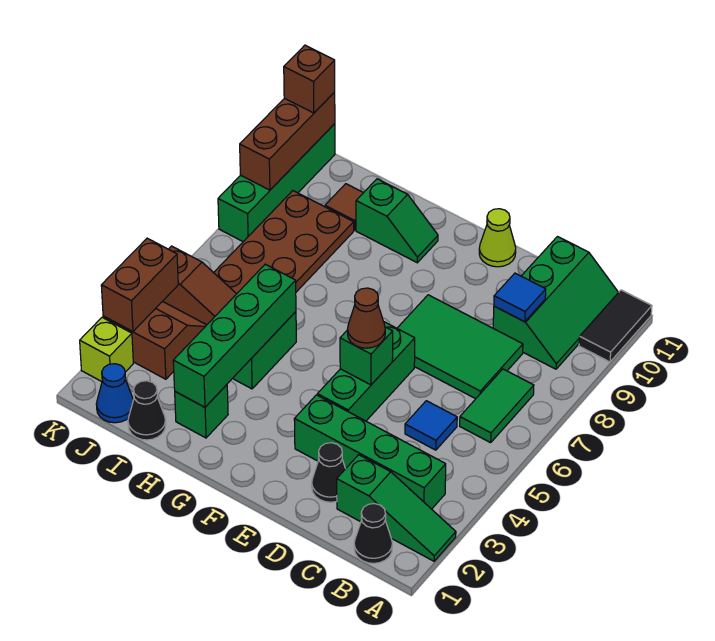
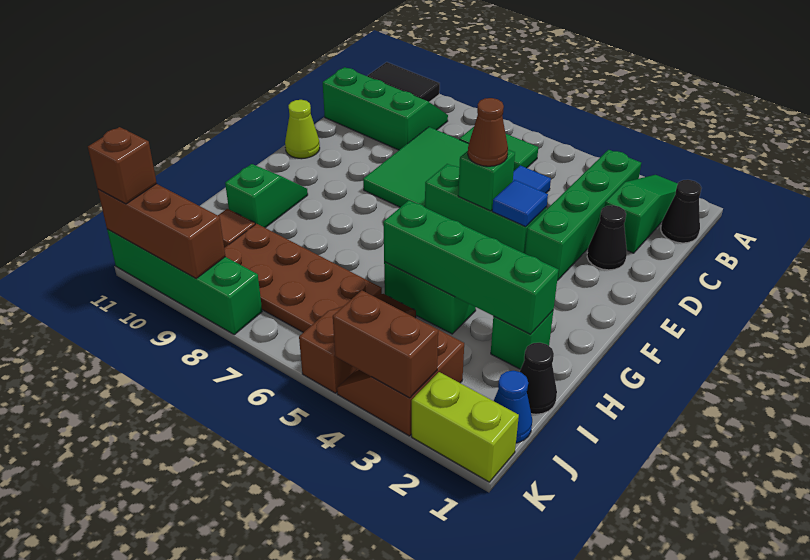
blue 1x1 tile [494,273,546,322] -> blue 1x1 tile moved to [492,180,548,227]
lime 1x1 brick [80,317,133,382] -> lime 1x2 brick [412,372,519,482]

